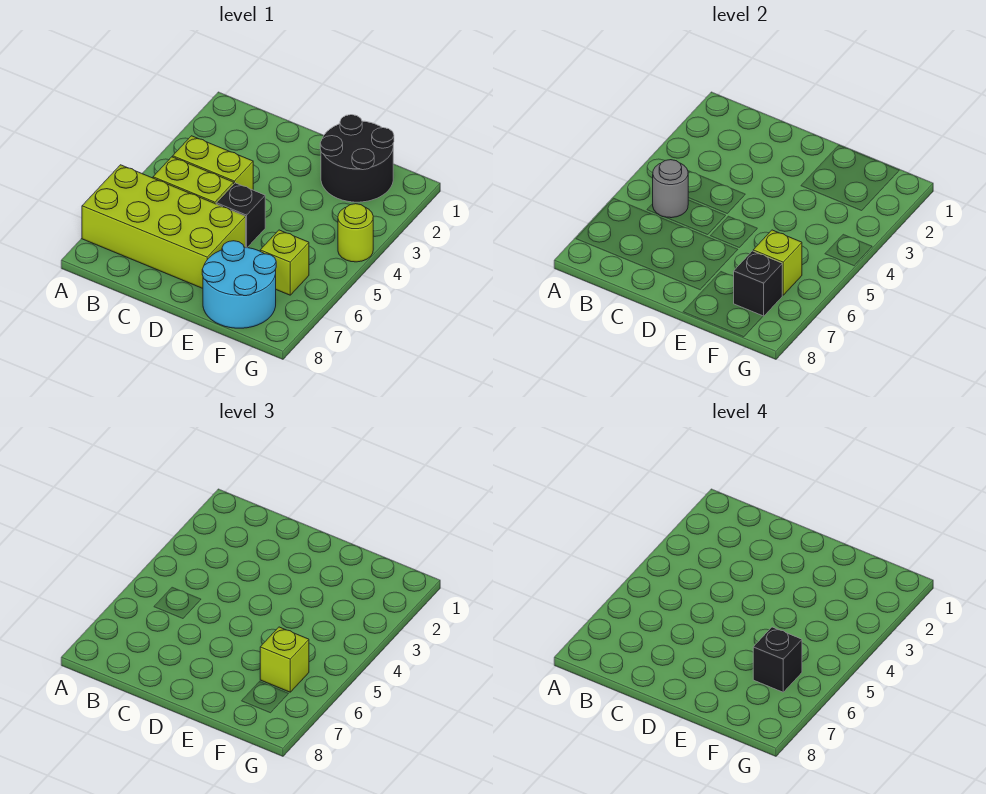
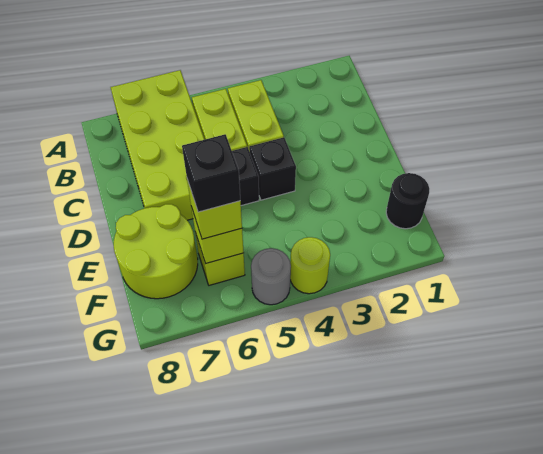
grey 1x1 round brick [653,160,688,218] -> grey 1x1 round brick moved to [251,248,291,305]
black 2x2 round brick [320,115,394,202] -> black 1x1 round brick [386,173,429,229]
cyan 2x2 round brick [202,241,276,328] -> lime 2x2 round brick [114,204,198,299]
black 1x1 brick [734,251,782,316] -> black 1x1 brick moved to [249,137,296,200]

